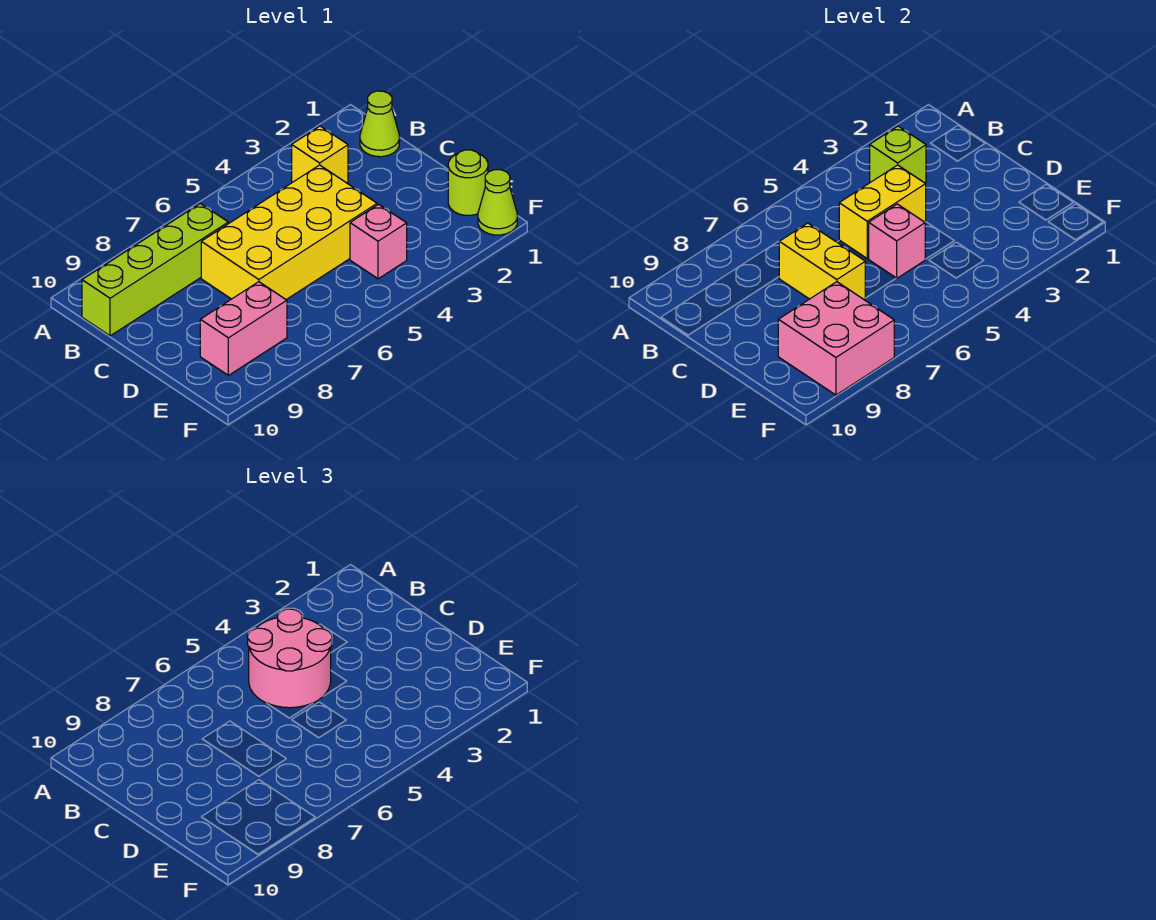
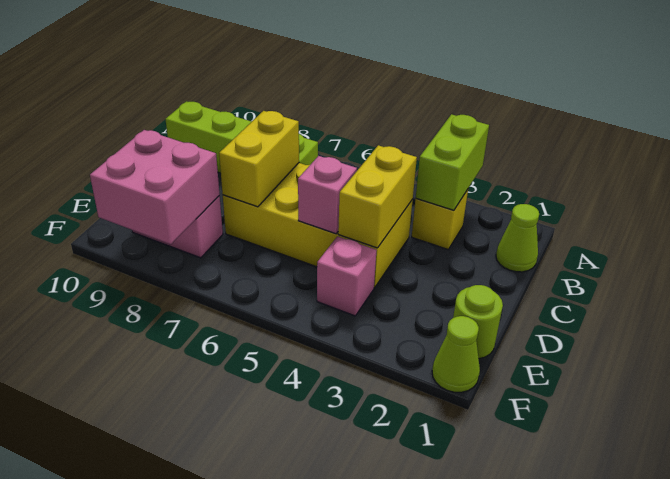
lime 1x1 brick [870,126,926,183] -> lime 1x2 brick [416,114,489,211]
pink 2x2 round brick [248,609,332,708] -> none
yellow 1x2 brick [839,165,926,258] -> yellow 1x2 brick turned to [338,145,417,248]

